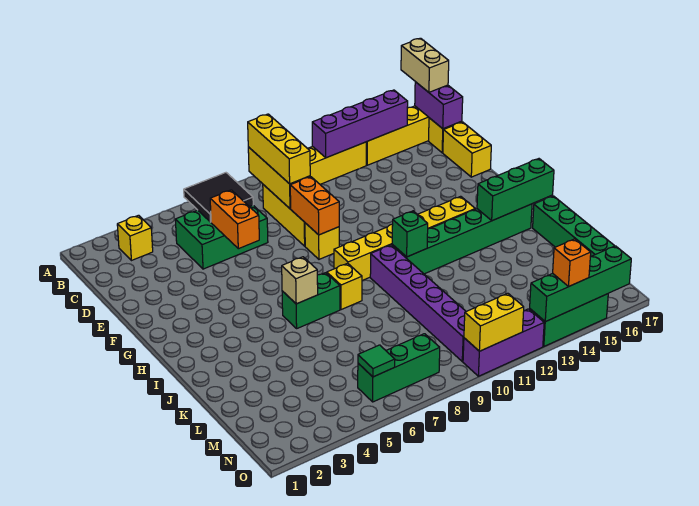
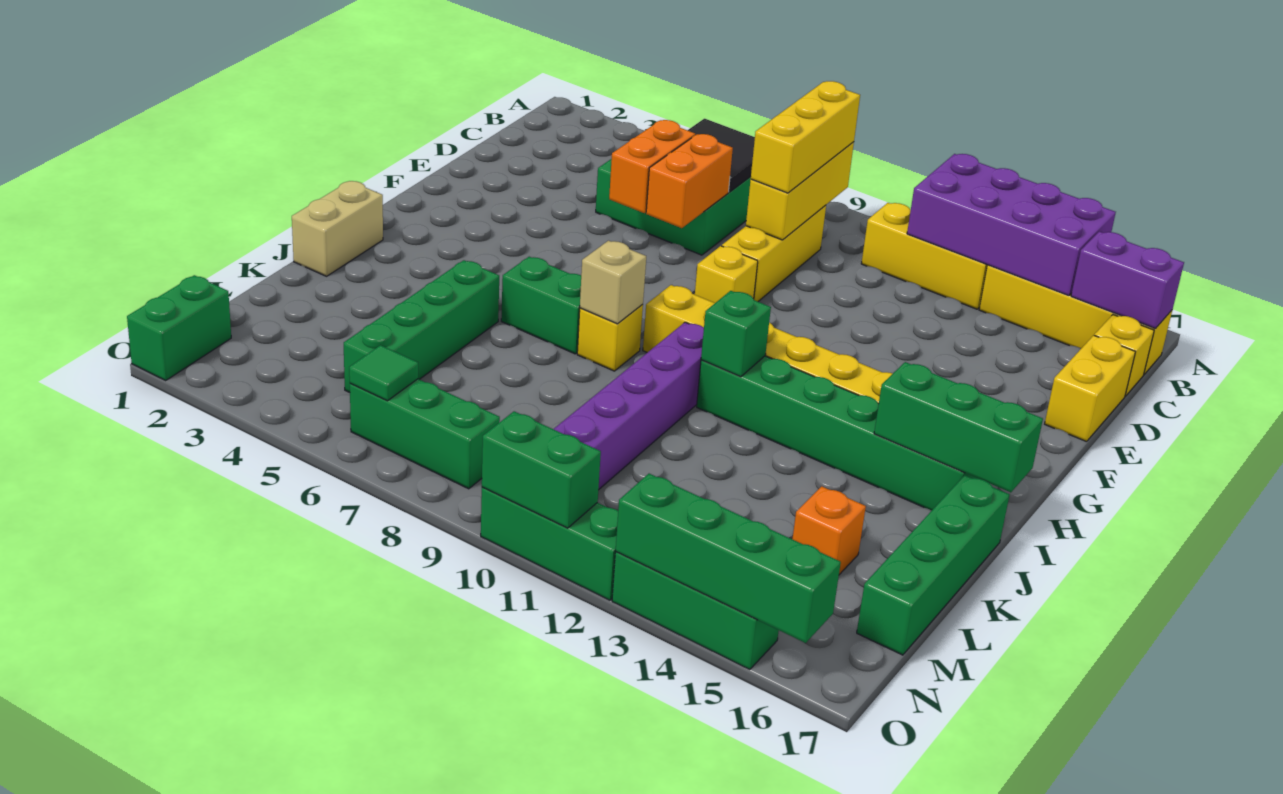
tan 1x2 brick [401,38,449,92] -> tan 1x2 brick moved to [292,181,383,276]
yellow 1x1 brick [117,215,153,261] -> none
purple 1x4 brick [312,90,408,158] -> purple 2x4 brick [907,154,1116,296]
purple 1x2 brick [415,82,463,129] -> purple 1x2 brick turned to [1071,231,1184,328]
orange 1x2 brick [290,177,339,235] -> orange 1x2 brick moved to [646,134,733,228]
tan 1x1 brick [282,257,318,304] -> tan 1x1 brick moved to [580,241,646,324]
none -> green 1x4 brick [344,260,499,392]
none -> green 1x2 brick [127,275,231,380]
purple 1x3 brick [463,309,544,376] -> green 1x3 brick [481,487,618,600]
yellow 1x2 brick [464,293,524,351] -> green 1x2 brick [482,411,601,528]
orange 1x1 brick [553,239,591,286] -> orange 1x1 brick moved to [793,486,866,575]

